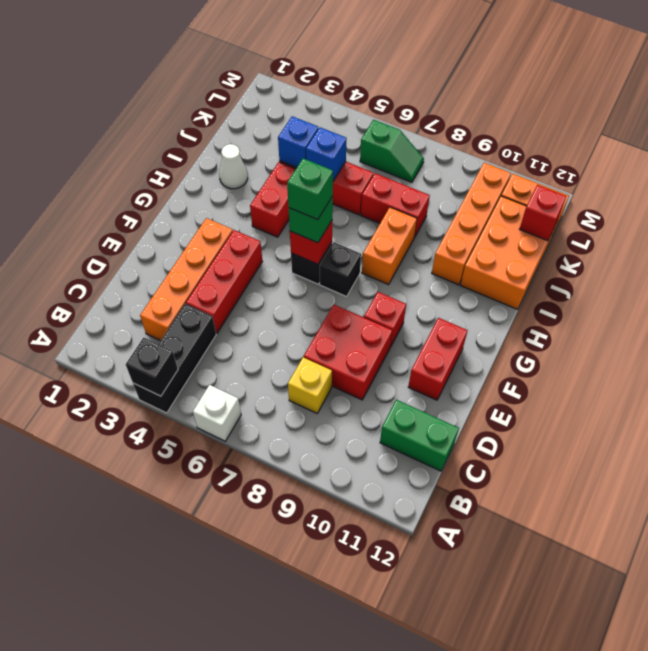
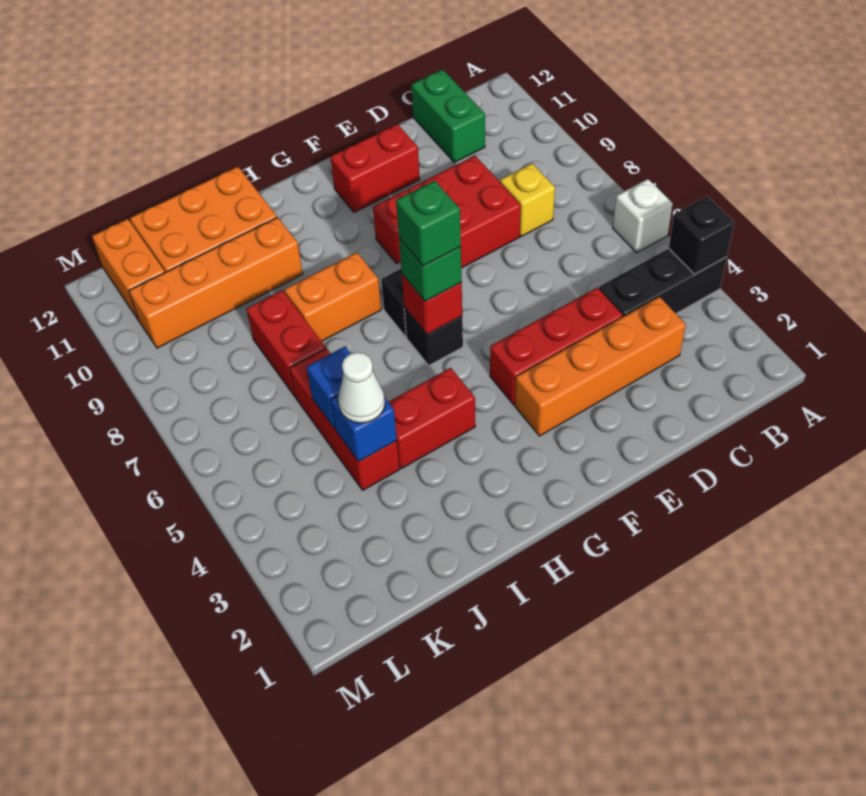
white 1x1 cone [219,144,248,189] -> white 1x1 cone moved to [338,352,385,423]
red 1x1 brick [520,185,566,241] -> none
green 1x2 slope [360,120,424,182] -> none

